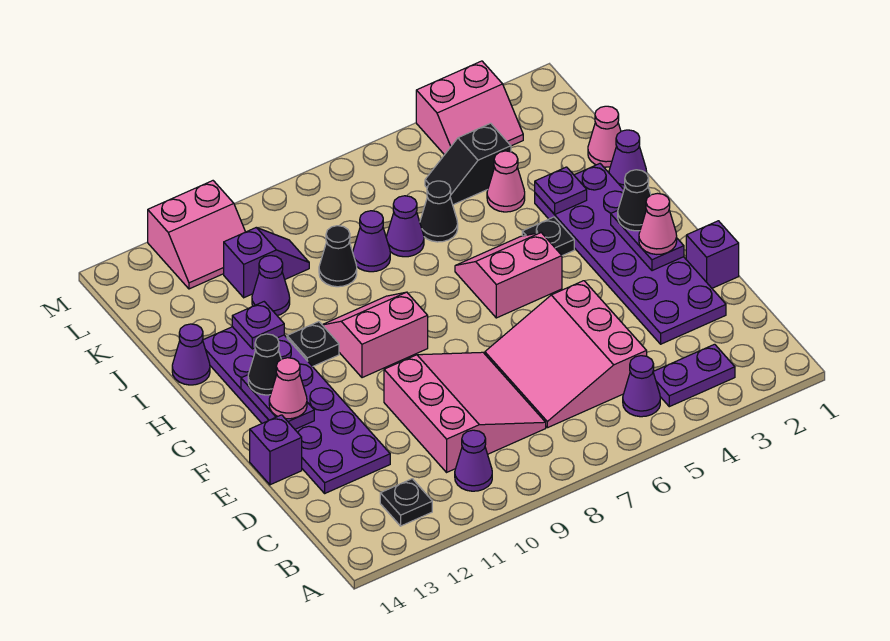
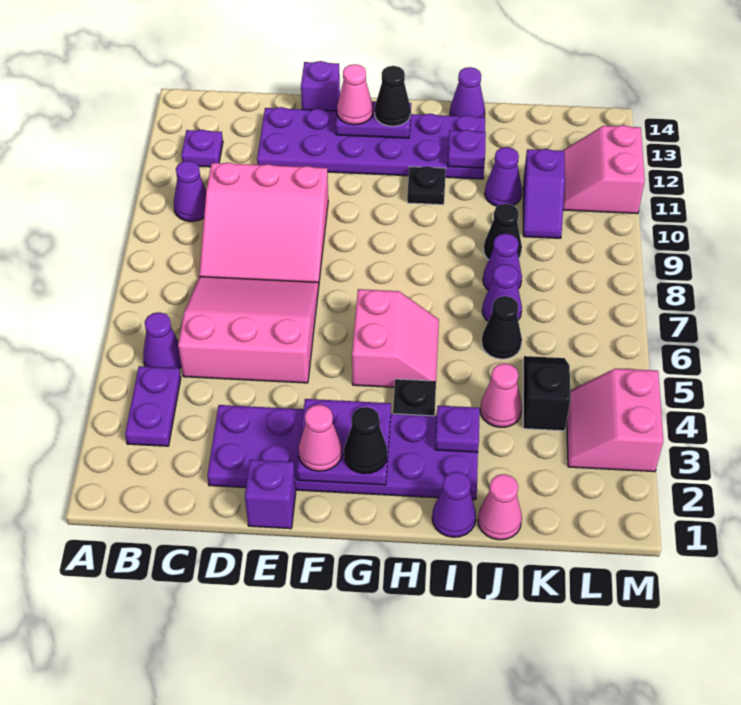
black 1x1 plate [380,479,432,526] -> purple 1x1 plate [181,130,223,167]
purple 1x2 plate [611,211,684,271] -> purple 2x2 plate [297,399,391,485]
pink 2x2 slope [323,292,428,378] -> none

